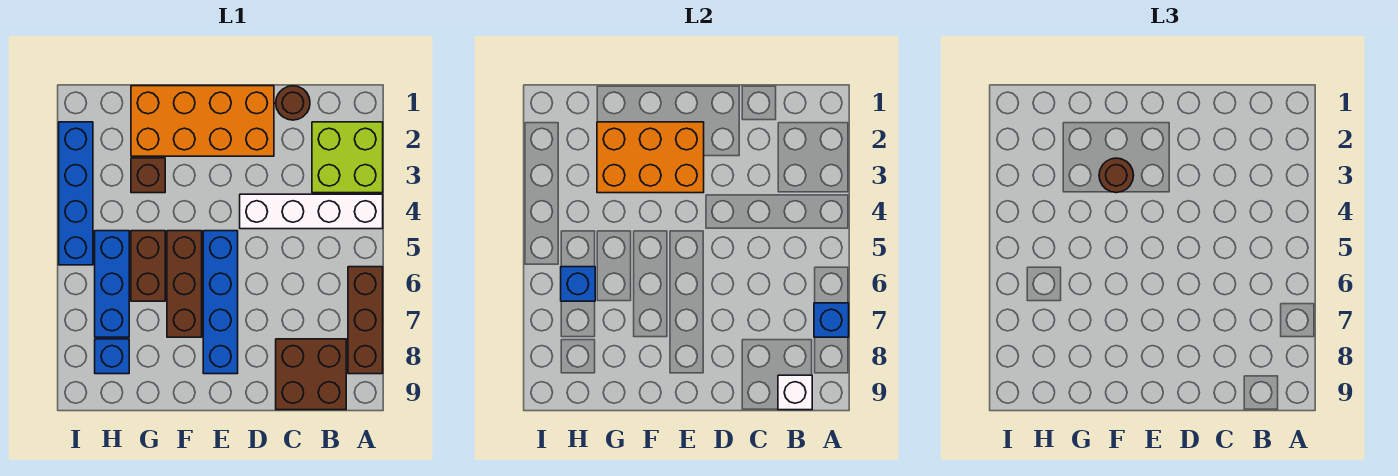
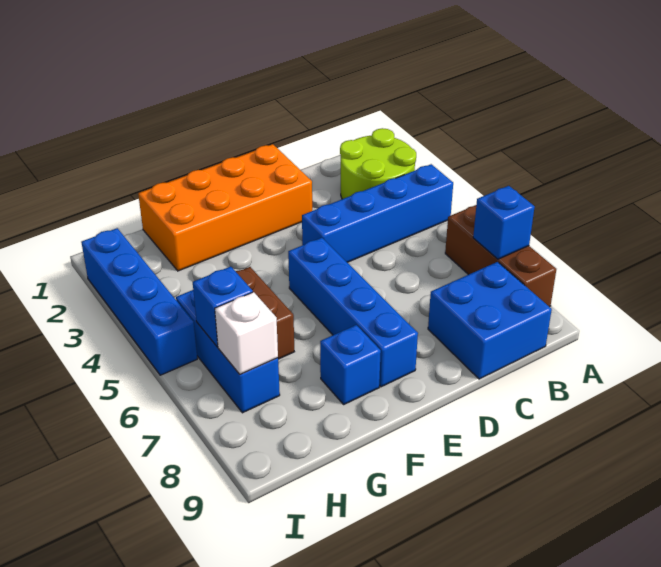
lime 2x2 brick [312,122,383,193] -> lime 2x2 round brick [340,128,416,199]
white 1x4 brick [240,194,383,229] -> blue 1x4 brick [302,164,453,262]
brown 2x2 brick [276,339,346,410] -> blue 2x2 brick [428,262,552,379]
white 1x1 brick [778,375,812,410] -> white 1x1 brick moved to [215,292,278,374]
brown 1x1 round brick [276,86,310,120] -> none
orange 2x3 brick [597,122,704,193] -> none
brown 1x1 round brick [1099,158,1134,193] -> none
brown 1x3 brick [167,231,202,337] -> none
brown 1x1 brick [131,158,165,193] -> none
blue 1x1 brick [95,339,129,374] -> blue 1x1 brick moved to [320,325,381,404]

